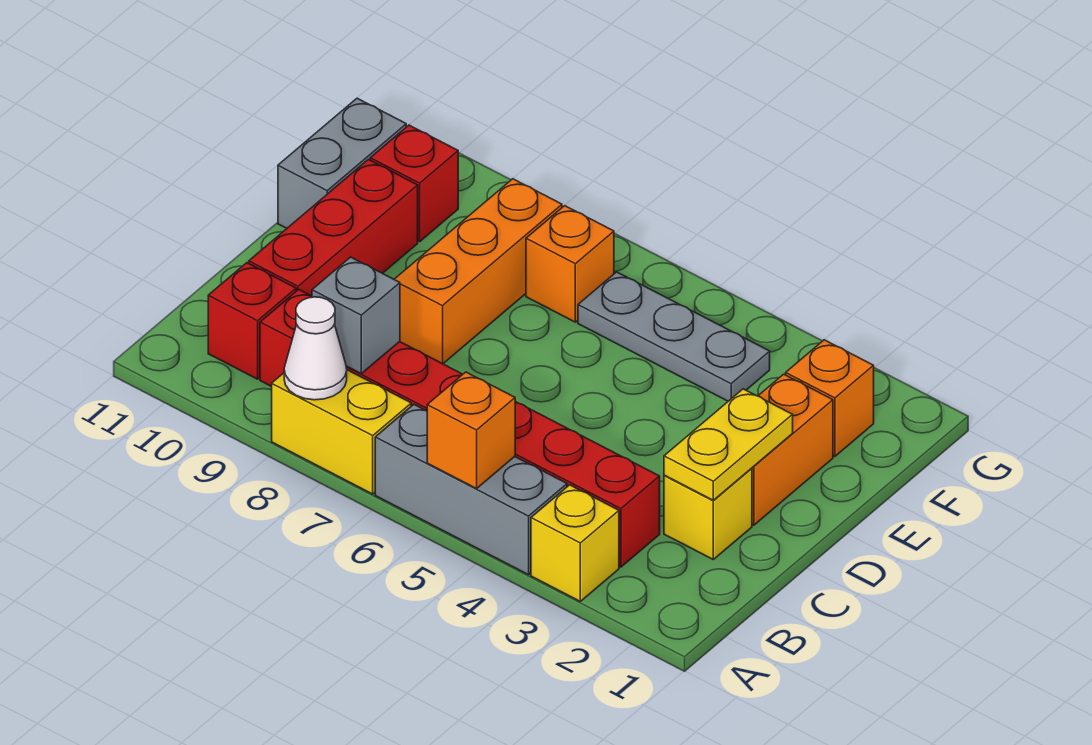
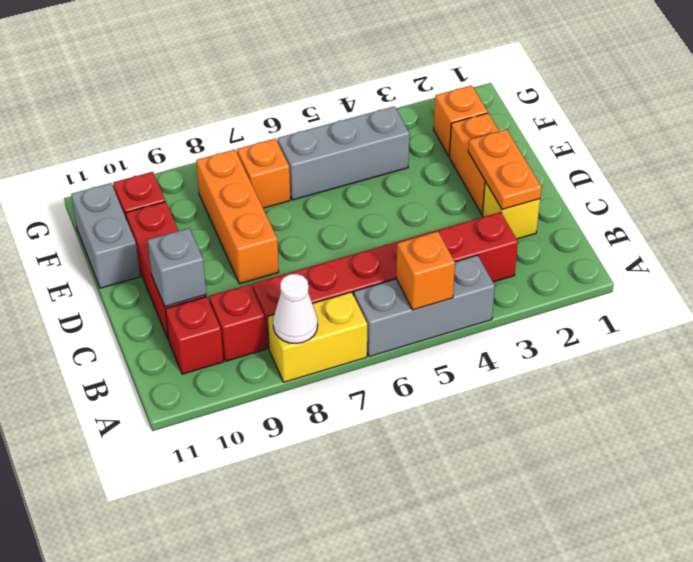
yellow 1x1 brick [531,485,619,601] -> none
grey 1x1 brick [312,257,400,374] -> grey 1x1 brick moved to [148,228,206,306]
yellow 1x2 plate [664,389,793,500] -> orange 1x2 plate [468,129,542,210]
grey 1x3 plate [578,272,770,401] -> grey 1x3 brick [278,106,410,200]

